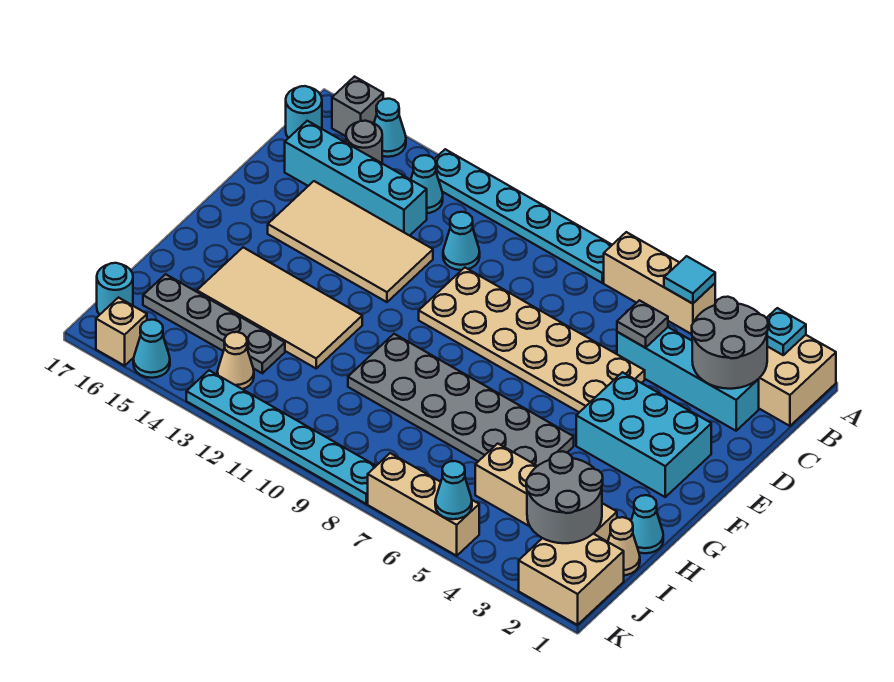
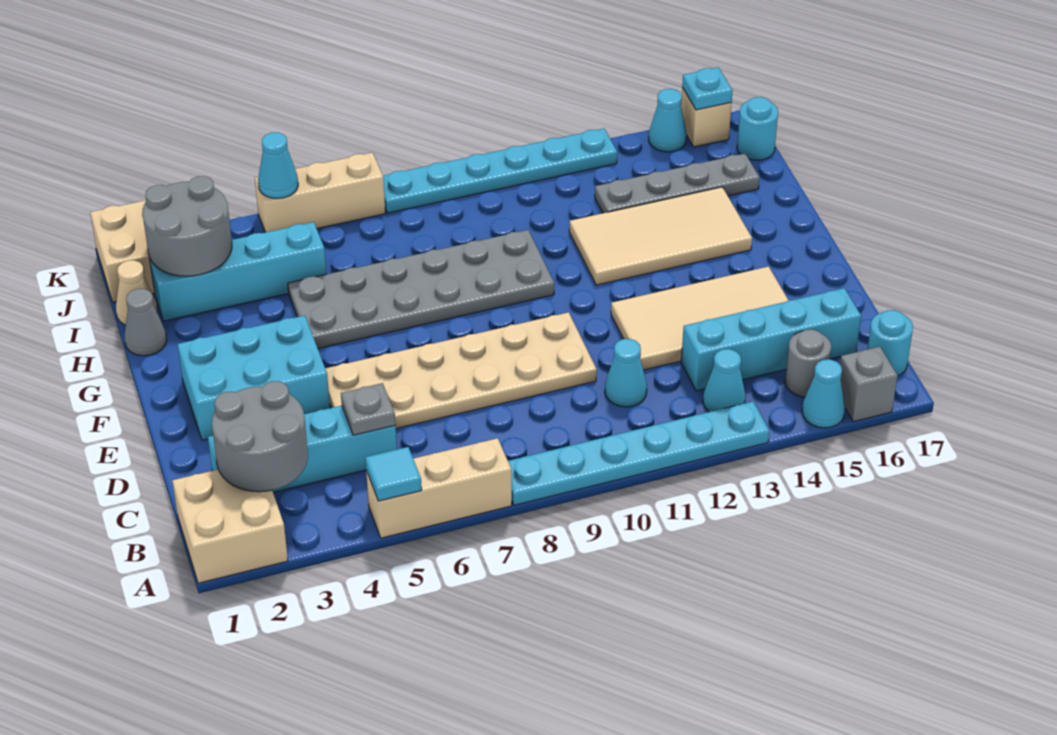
cyan 1x1 plate [767,308,806,355] -> cyan 1x1 plate moved to [682,67,733,110]
cyan 1x1 cone [631,495,663,553] -> grey 1x1 cone [125,289,167,356]
tan 1x4 brick [475,444,617,542] -> cyan 1x4 brick [150,222,326,321]
tan 1x1 cone [217,332,254,389] -> none

